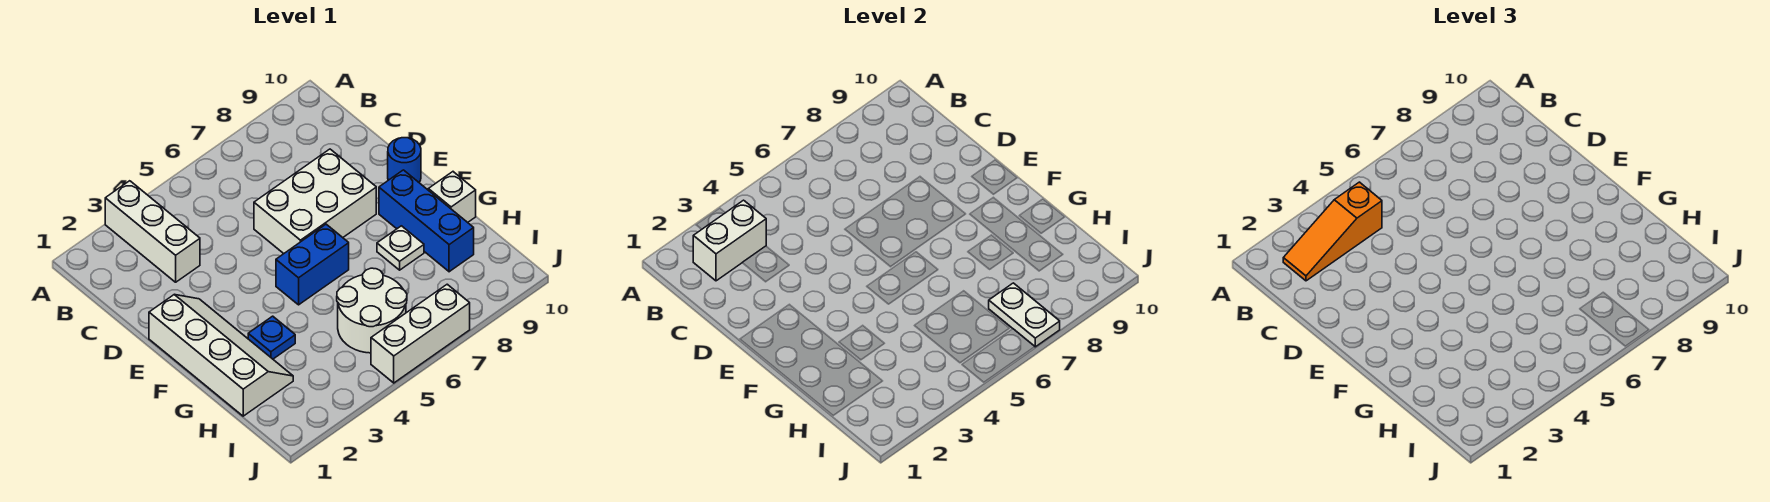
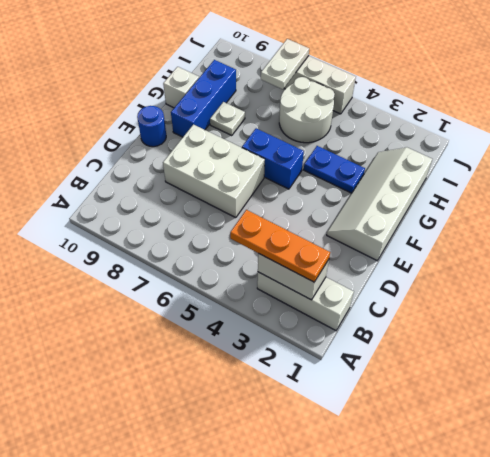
white 1x3 brick [105,181,200,282] -> white 1x3 brick turned to [257,272,354,331]
orange 1x3 slope [1283,182,1382,281] -> orange 1x3 plate [230,210,330,282]
blue 1x1 plate [248,316,295,359] -> blue 1x2 plate [304,146,365,193]

